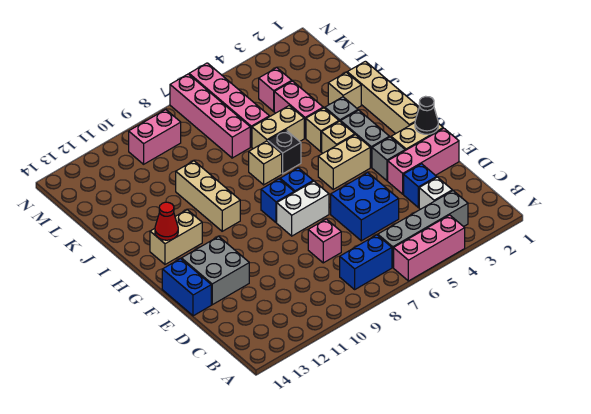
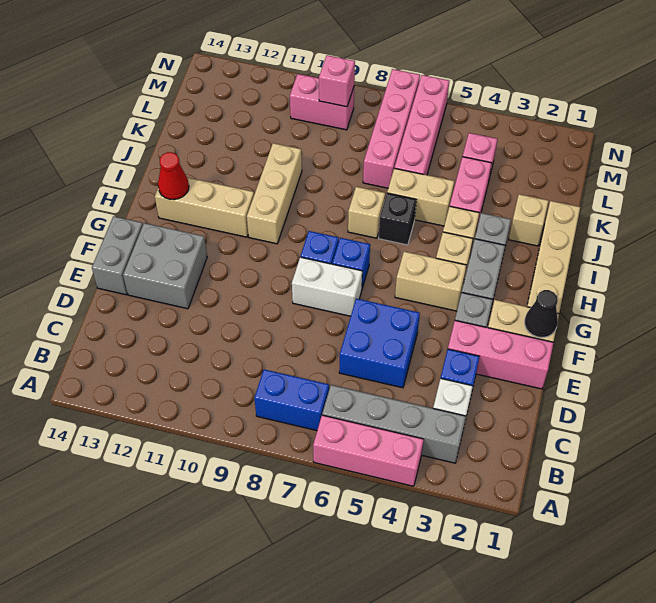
pink 1x1 brick [308,219,341,263] -> pink 1x1 brick moved to [319,55,355,107]
blue 1x2 brick [162,259,211,316] -> grey 1x2 brick [92,216,143,295]
tan 1x2 brick [150,210,202,264] -> tan 1x3 brick [155,178,254,237]

